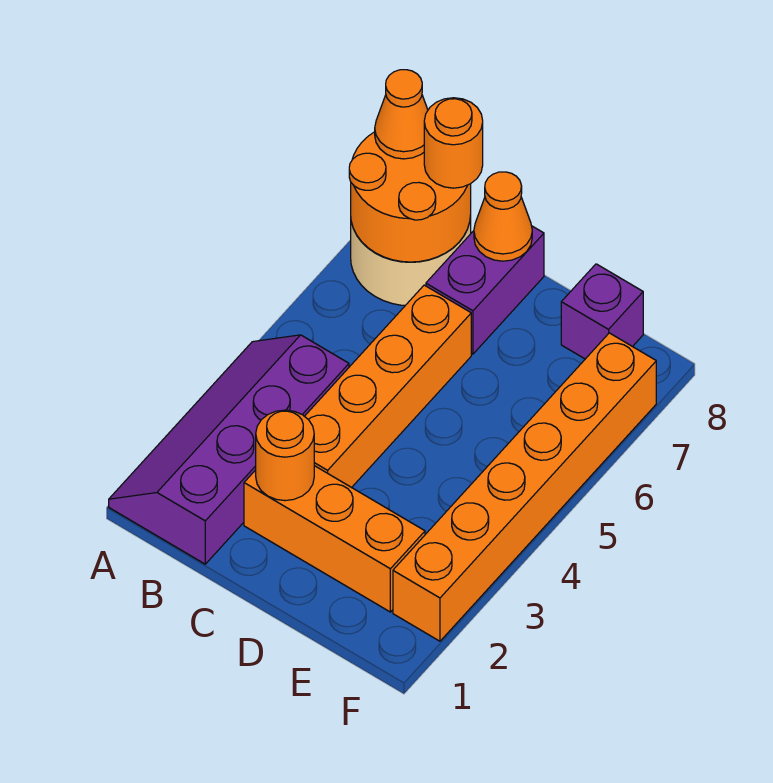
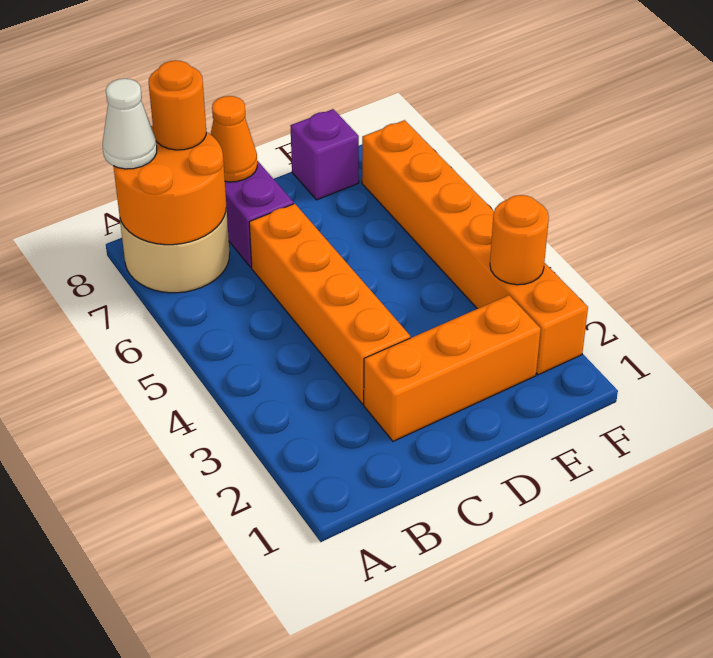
purple 2x4 slope [109,335,349,564] -> none
orange 1x1 cone [375,70,428,159] -> white 1x1 cone [103,79,157,169]
orange 1x1 round brick [256,410,314,501] -> orange 1x1 round brick moved to [490,195,549,285]

